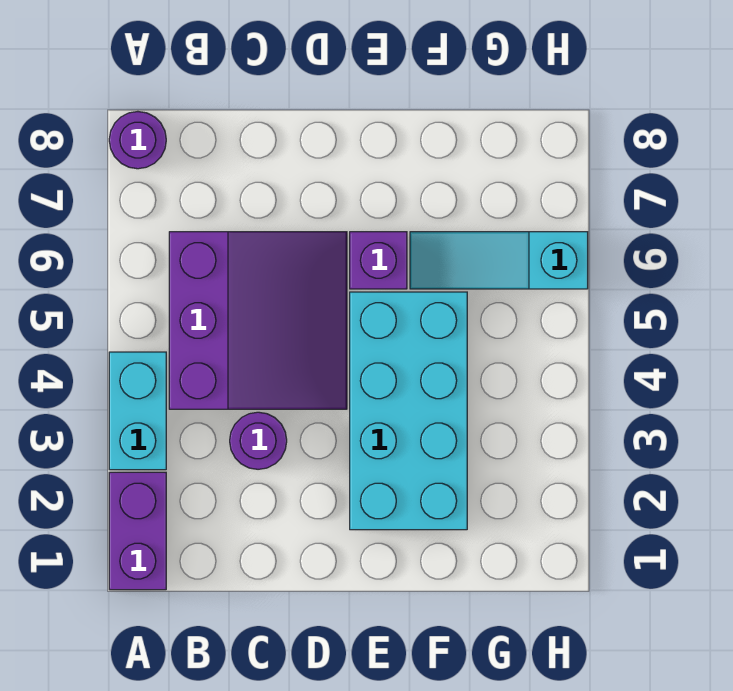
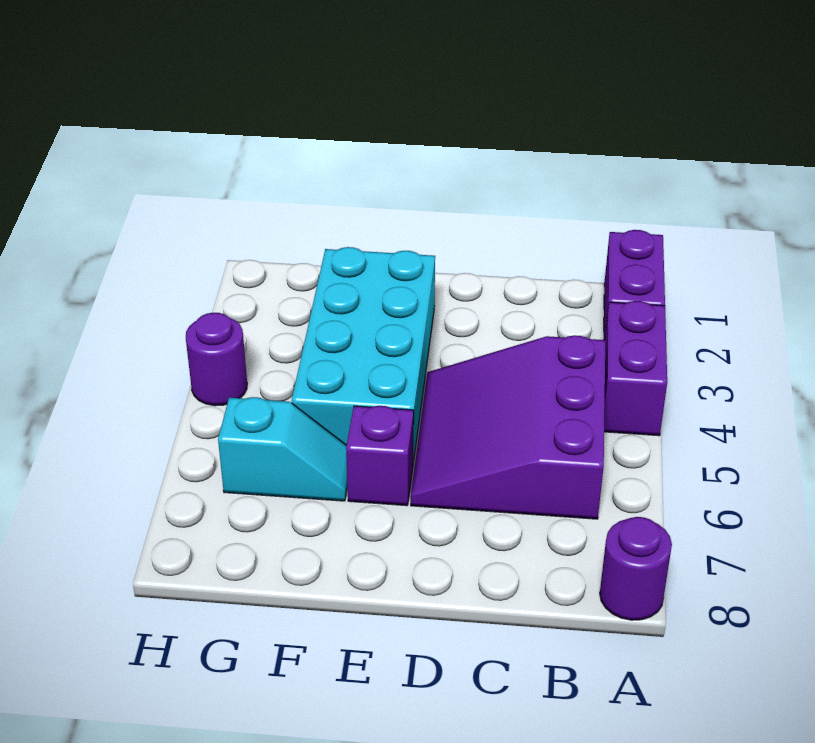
cyan 1x2 brick [109,352,166,470] -> purple 1x2 brick [604,301,667,436]
purple 1x1 round brick [230,412,287,469] -> purple 1x1 round brick moved to [186,313,247,406]
cyan 1x3 slope [410,232,588,289] -> cyan 1x2 slope [218,397,347,501]

